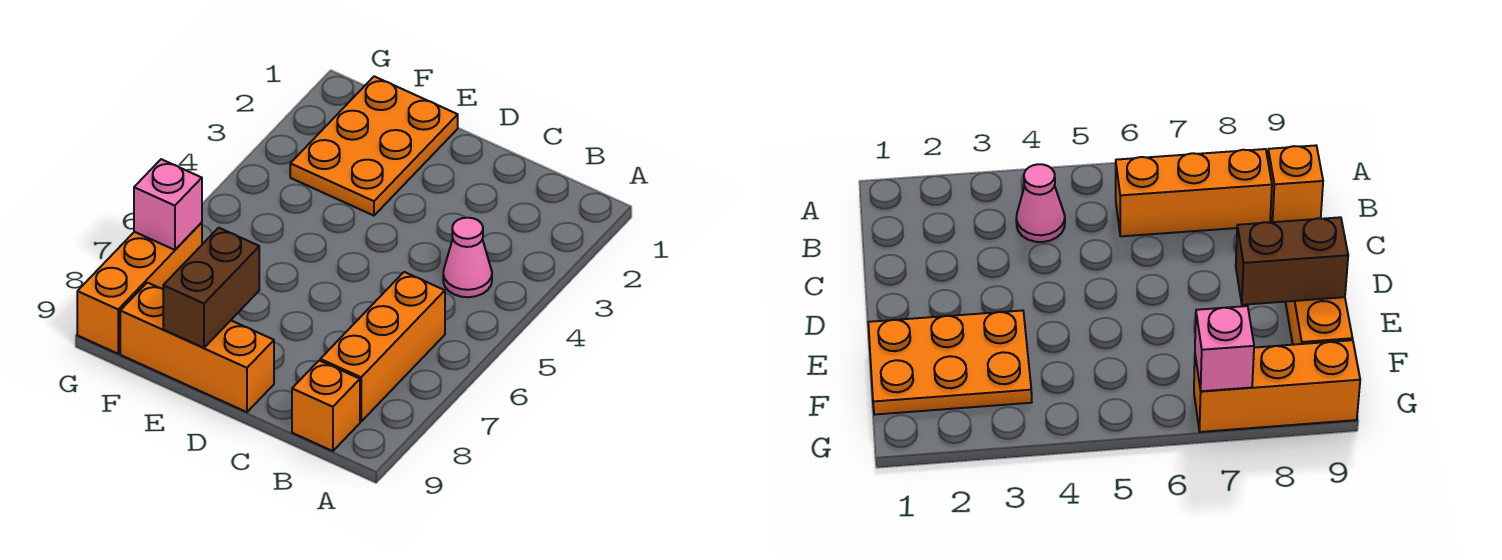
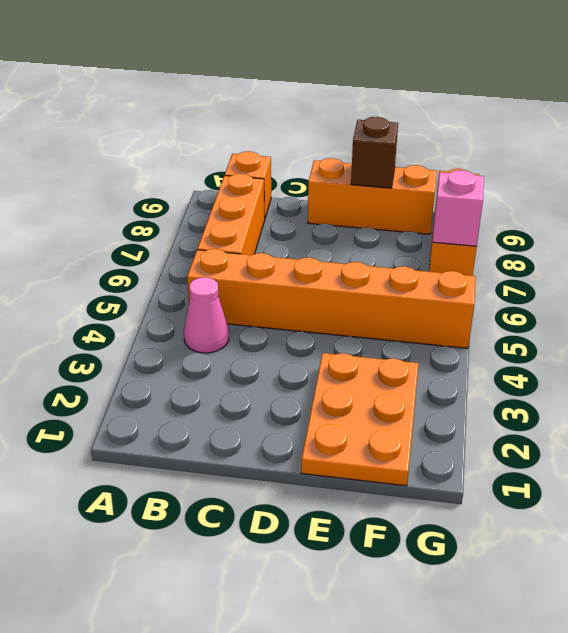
none -> orange 1x6 brick [187,249,476,348]
brown 1x2 brick [163,228,259,348] -> brown 1x1 brick [351,117,398,188]

